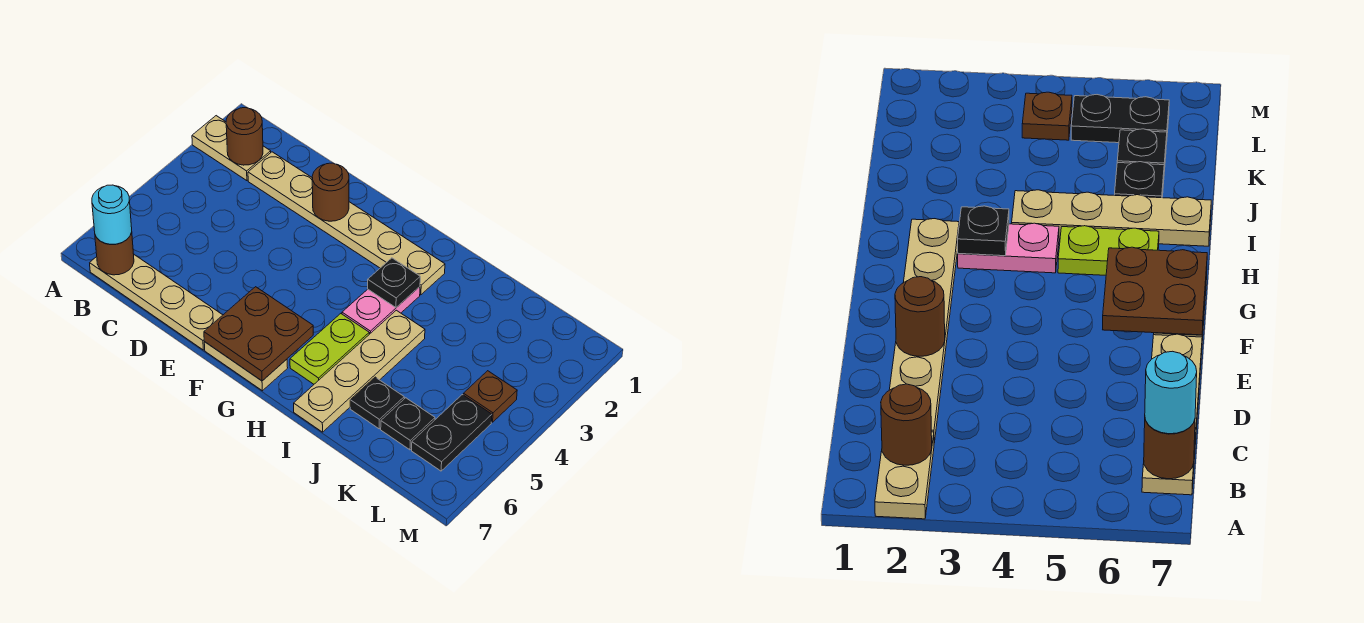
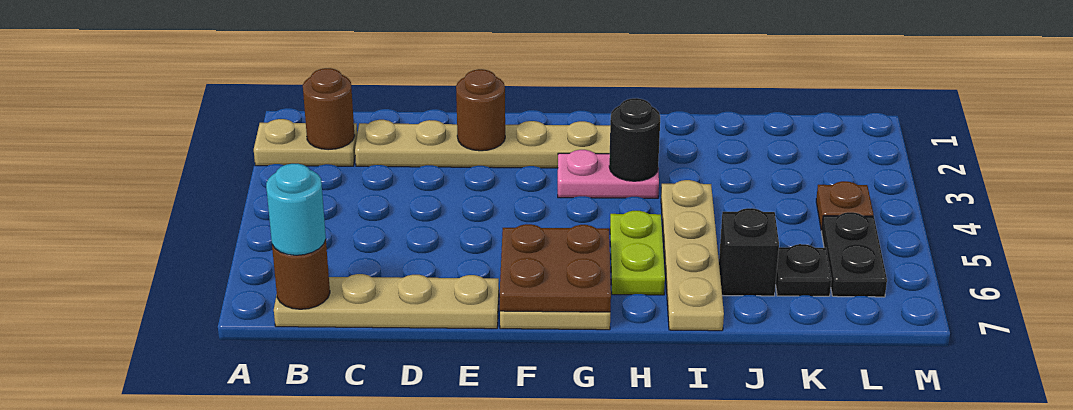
pink 1x2 plate [342,287,420,334] -> pink 1x2 plate turned to [558,150,659,198]
black 1x1 plate [368,258,420,307] -> black 1x1 round brick [609,98,660,181]
black 1x1 plate [350,377,404,429] -> black 1x1 brick [719,208,779,296]

